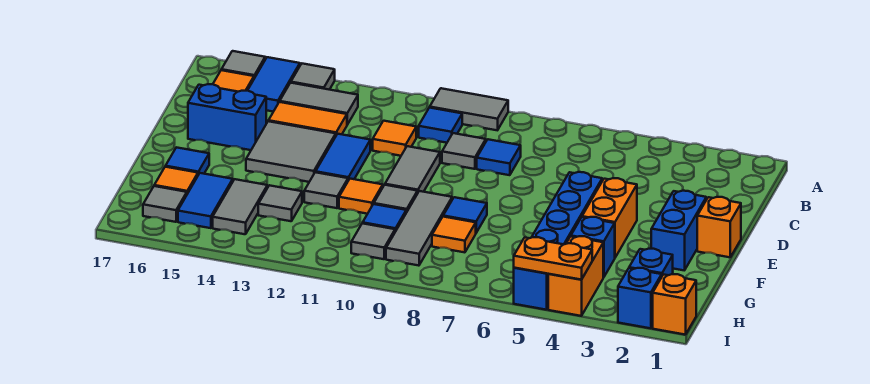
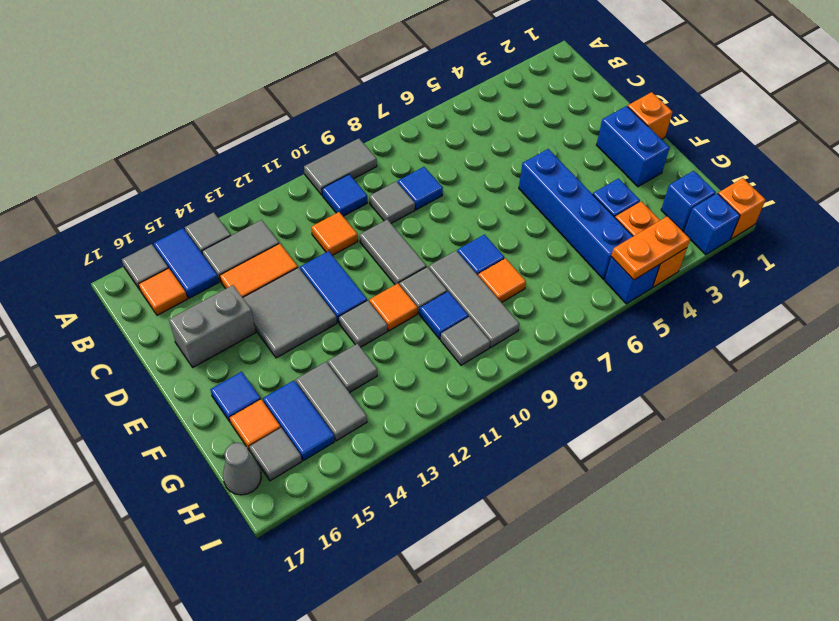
blue 1x2 brick [188,84,266,150] -> grey 1x2 brick [169,285,255,367]
orange 1x2 brick [582,178,637,257] -> none
none -> grey 1x1 cone [223,443,261,495]

